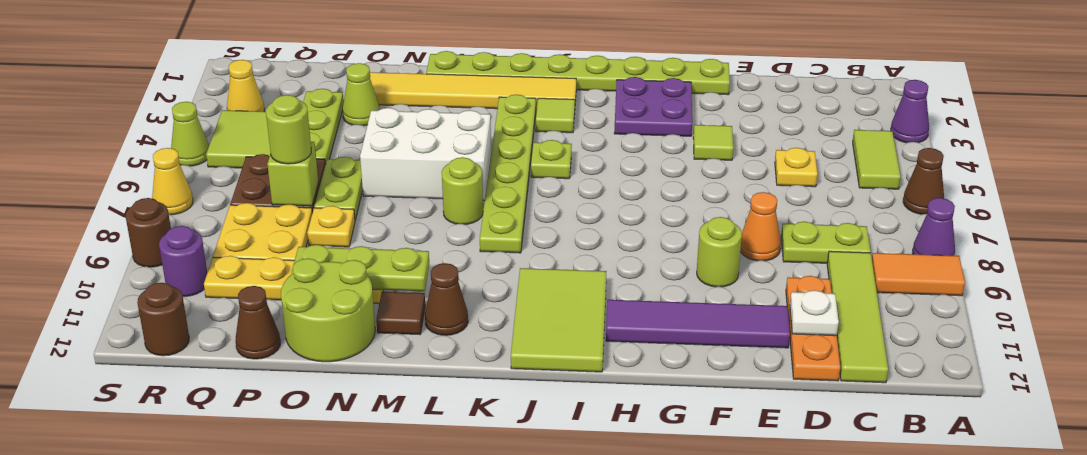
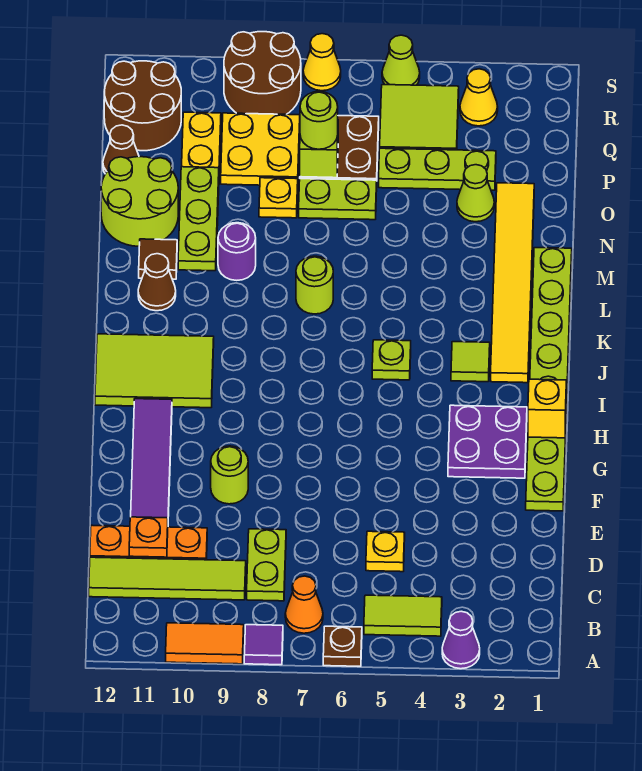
brown 1x1 cone [903,148,944,214] -> brown 1x1 plate [323,626,362,666]
purple 1x1 cone [912,198,955,256] -> purple 1x1 tile [244,625,283,665]
orange 1x2 tile [872,253,965,296] -> orange 1x2 tile turned to [166,623,244,664]
white 1x1 plate [790,290,839,336] -> orange 1x1 plate [129,517,168,557]
orange 1x1 cone [740,192,781,261] -> orange 1x1 cone moved to [285,576,323,633]
lime 1x1 tile [693,125,733,160] -> none
none -> yellow 1x1 brick [528,379,566,438]
lime 1x6 plate [480,95,536,253] -> none
white 2x3 brick [360,108,491,200] -> none
purple 1x1 round brick [159,226,207,296] -> purple 1x1 round brick moved to [218,223,256,280]
brown 1x1 round brick [137,283,189,356] -> brown 2x2 round brick [104,61,181,151]
brown 1x1 round brick [126,198,171,267] -> brown 2x2 round brick [224,32,301,114]

